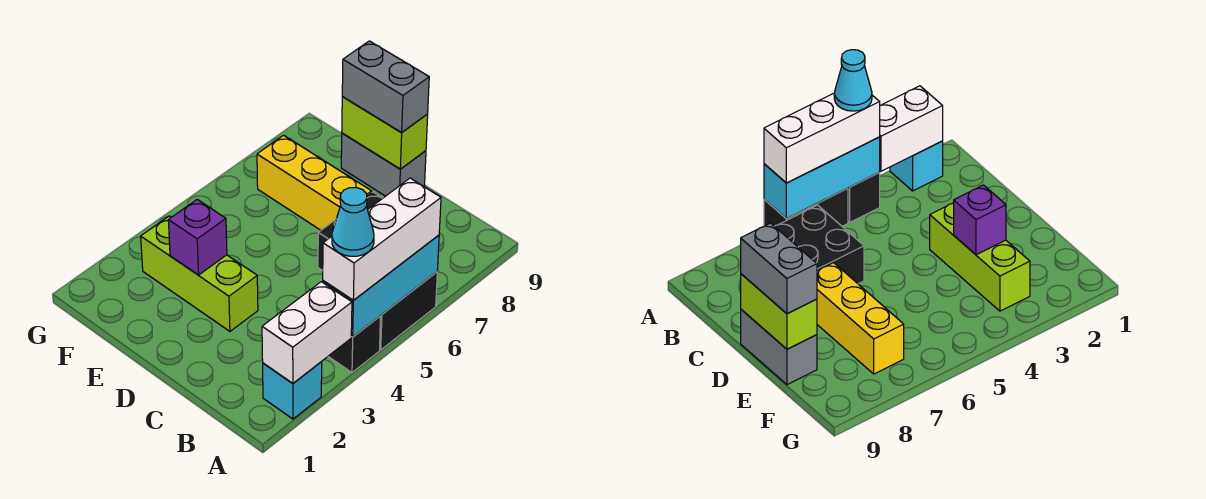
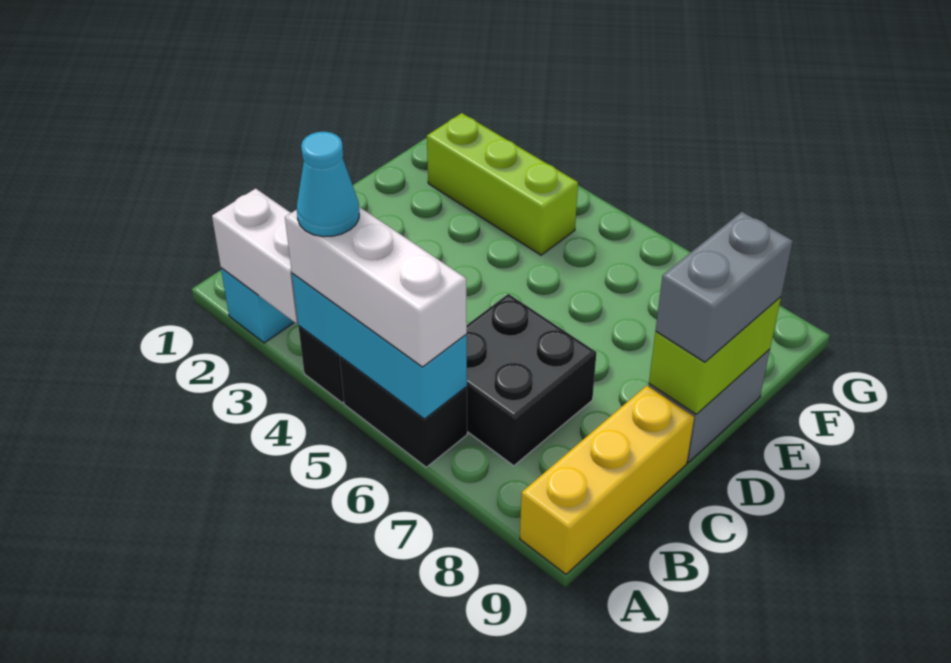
lime 1x3 brick [141,216,258,331] -> lime 1x3 brick turned to [427,113,578,255]
yellow 1x3 brick [257,135,372,230] -> yellow 1x3 brick moved to [520,386,694,574]
purple 1x1 brick [168,199,227,275] -> none

